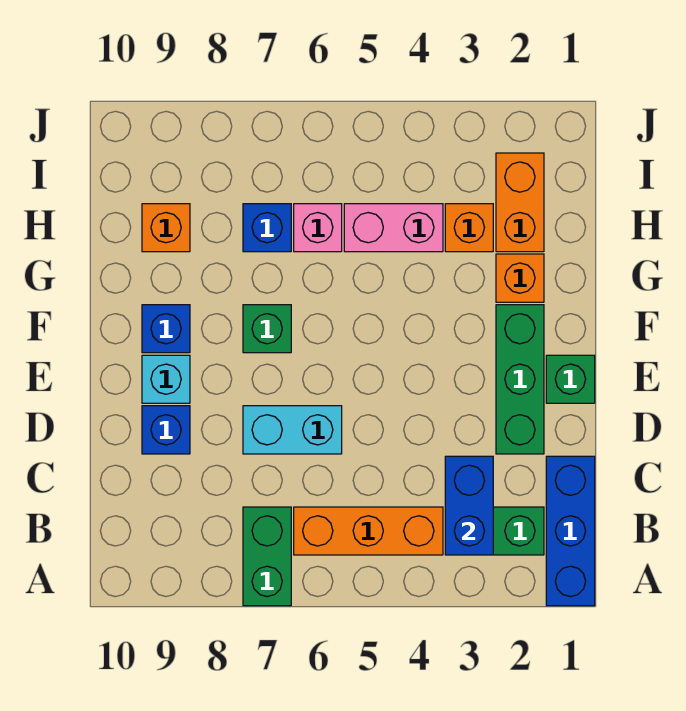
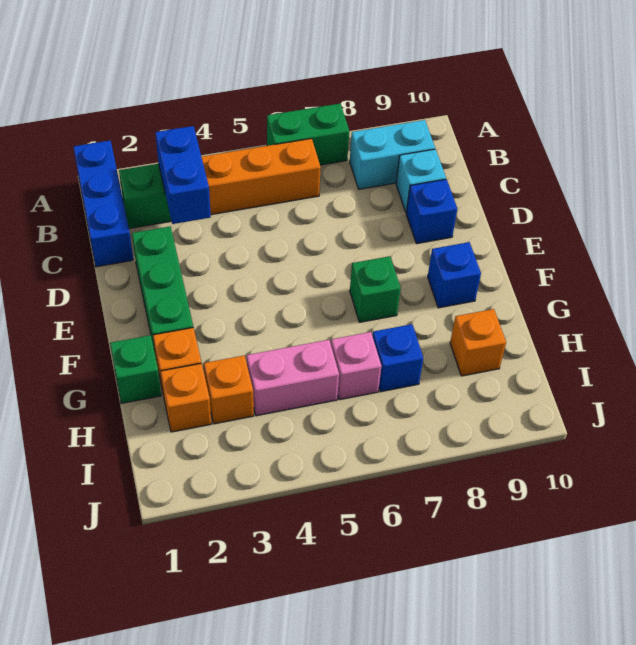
green 1x2 brick [243,507,291,606] -> green 1x2 brick turned to [267,104,349,165]
cyan 1x2 brick [243,406,342,454] -> cyan 1x2 brick moved to [350,120,435,189]
green 1x1 brick [546,355,595,403] -> green 1x1 brick moved to [110,335,161,403]
cyan 1x1 brick [142,355,190,403] -> cyan 1x1 brick moved to [396,149,446,213]
orange 1x2 brick [496,153,544,252] -> orange 1x1 brick [161,363,211,432]

